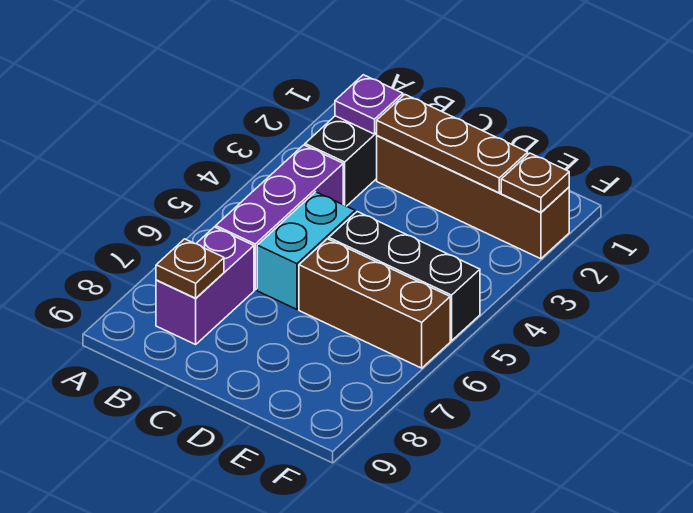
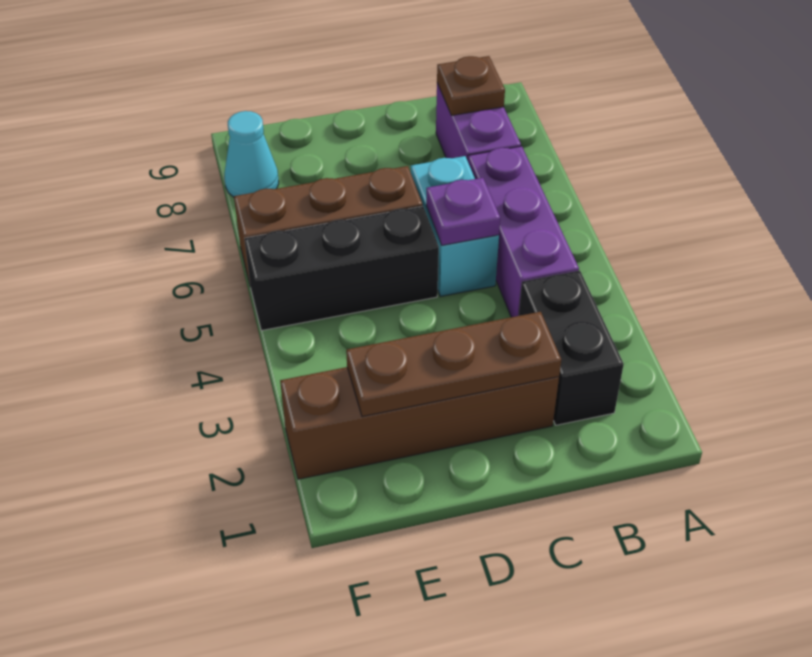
purple 1x1 plate [335,75,403,134] -> purple 1x1 plate moved to [426,178,500,245]
brown 1x1 plate [501,153,569,212] -> none
none -> cyan 1x1 cone [224,111,279,197]

